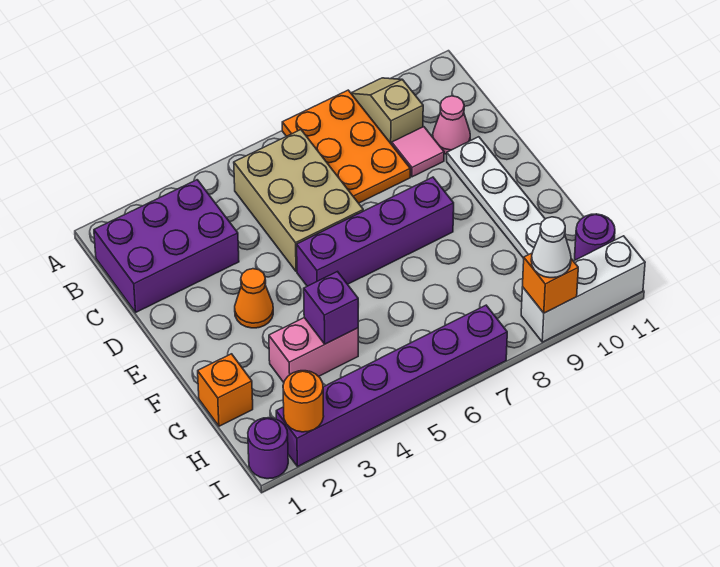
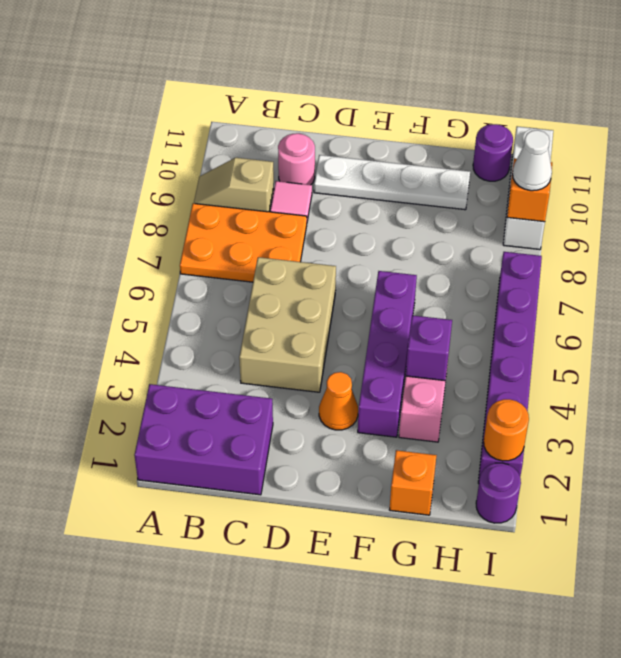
purple 2x3 brick [94,180,239,312] -> purple 2x3 brick turned to [134,384,273,495]
tan 2x3 brick [234,130,363,272] -> tan 2x3 brick turned to [239,257,336,392]
pink 1x1 cone [433,96,470,154] -> pink 1x1 round brick [278,133,315,185]
purple 1x4 brick [297,177,454,286] -> purple 1x4 brick moved to [358,271,417,437]

